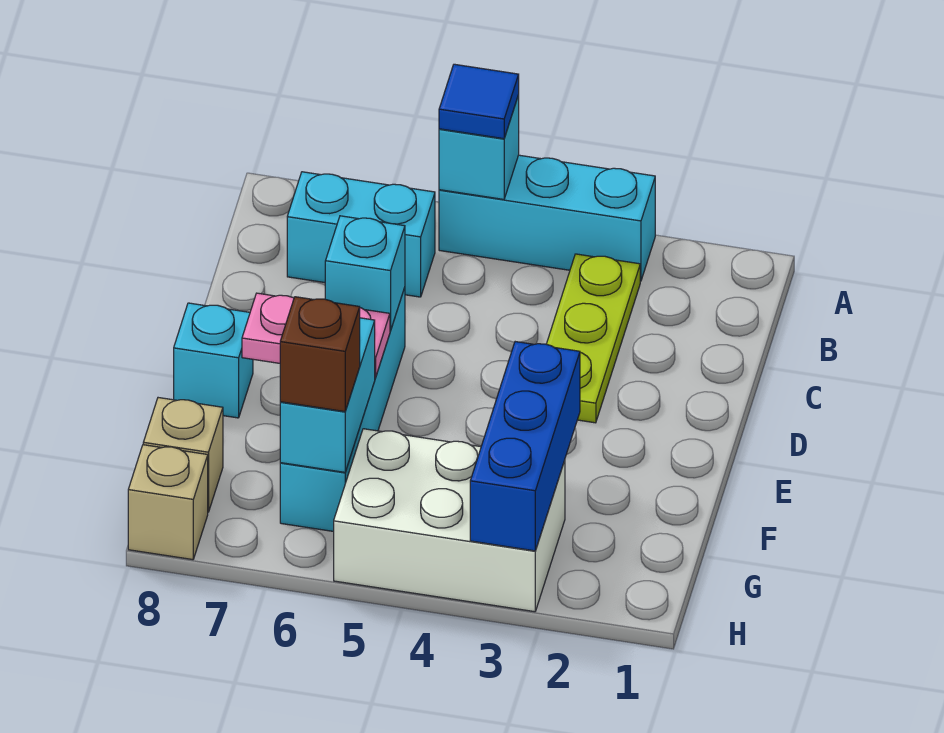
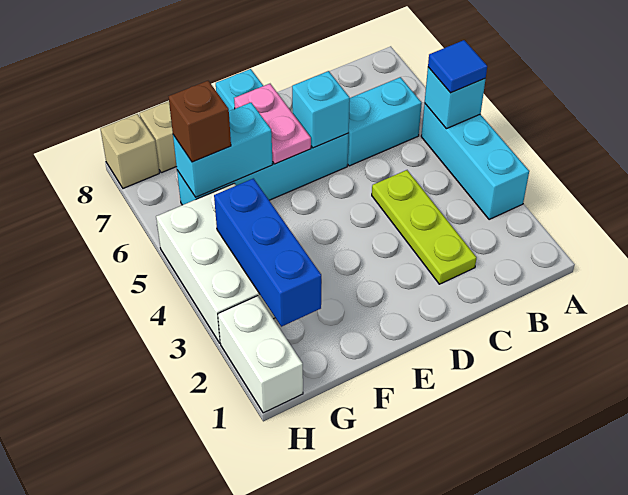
lime 1x3 plate [547,254,640,423] -> lime 1x3 plate turned to [372,170,476,284]
cyan 1x2 brick [287,172,435,297] -> cyan 1x2 brick turned to [348,77,422,166]
blue 1x3 brick [470,342,580,551] -> blue 1x3 brick turned to [214,178,321,327]
none -> white 1x2 brick [218,296,303,413]

